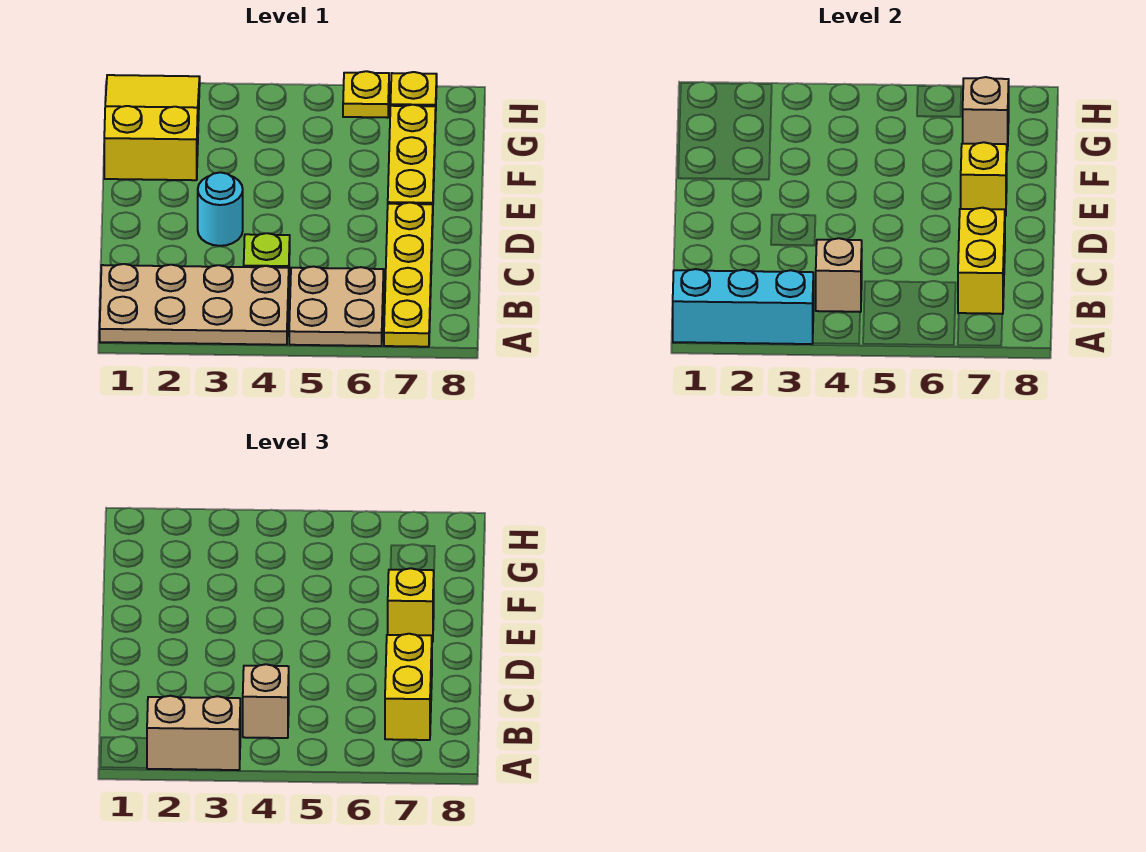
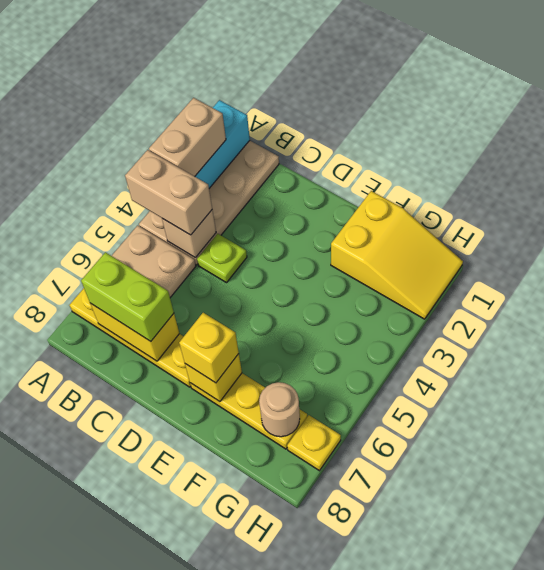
tan 1x1 brick [243,664,289,738] -> tan 1x2 brick [125,150,212,235]
yellow 1x2 brick [385,634,432,740] -> lime 1x2 brick [81,252,174,341]
cyan 1x1 round brick [198,172,243,246] -> none
tan 1x1 brick [963,77,1009,150] -> tan 1x1 round brick [259,382,300,437]
yellow 1x1 plate [343,71,389,118] -> none

